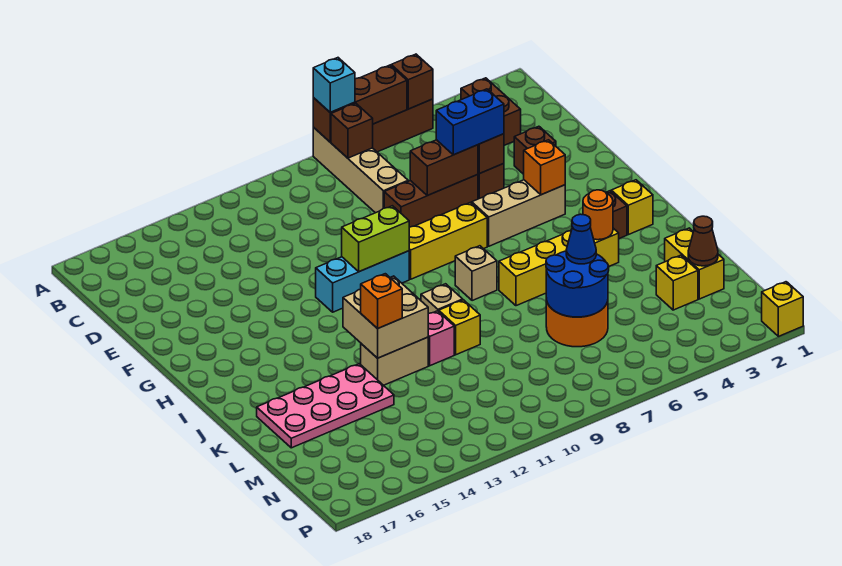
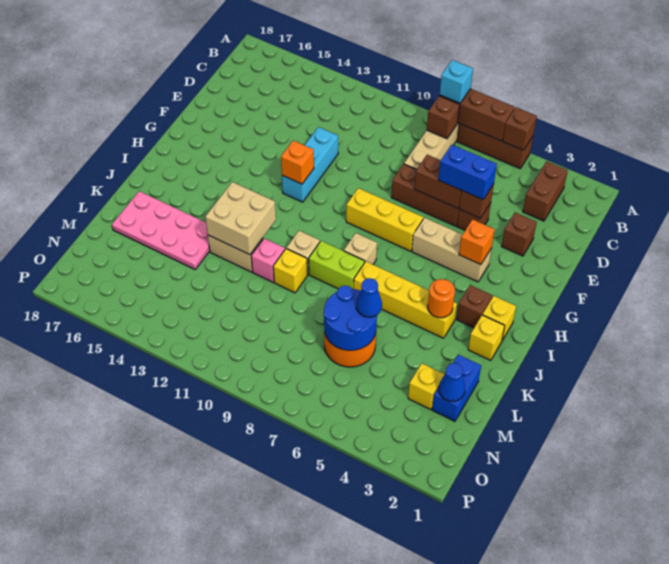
cyan 1x3 brick [316,251,409,312] -> cyan 1x3 brick turned to [282,127,338,202]
lime 1x2 brick [342,206,409,272] -> lime 1x2 brick moved to [309,241,365,289]
orange 1x1 brick [361,274,402,329] -> orange 1x1 brick moved to [281,140,314,184]
yellow 1x2 brick [665,228,724,299] -> blue 1x2 brick [432,355,481,421]
brown 1x1 cone [688,216,718,266] -> blue 1x1 cone [439,363,465,401]
yellow 1x1 brick [762,282,803,336] -> yellow 1x1 brick moved to [468,315,505,360]

